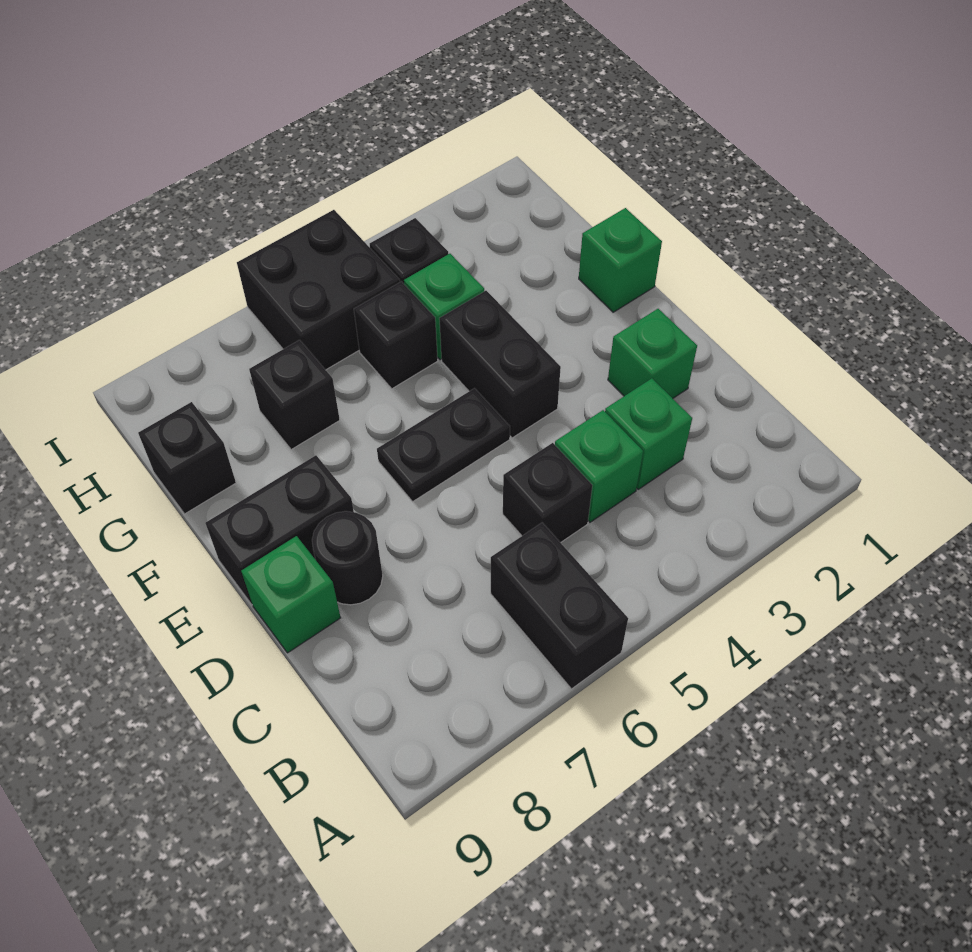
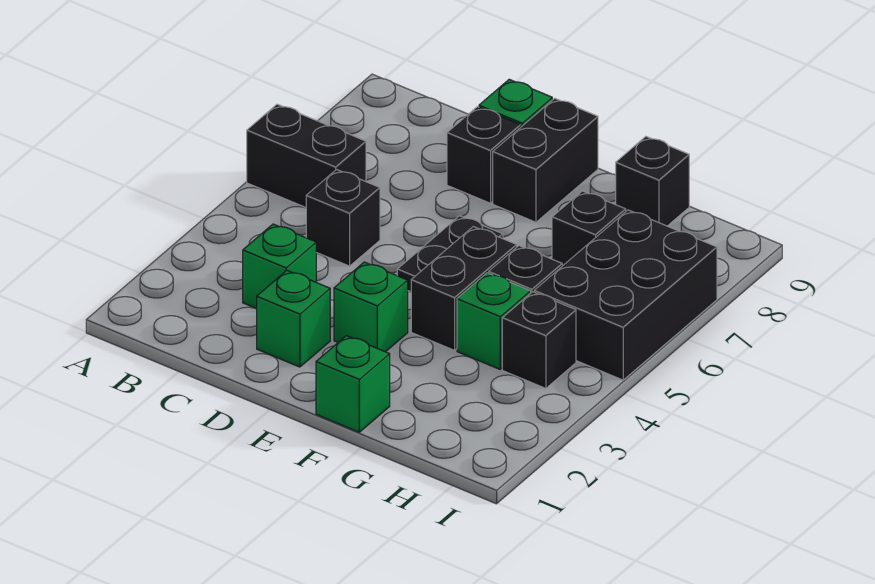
green 1x1 brick [555,410,643,522] -> green 1x1 brick moved to [334,262,408,352]
black 1x1 round brick [312,511,383,605] -> black 1x1 brick [447,107,521,203]
black 1x2 brick [439,291,561,438] -> black 1x2 brick turned to [411,227,517,350]
black 2x2 brick [237,210,400,370] -> black 2x3 brick [534,210,717,380]

